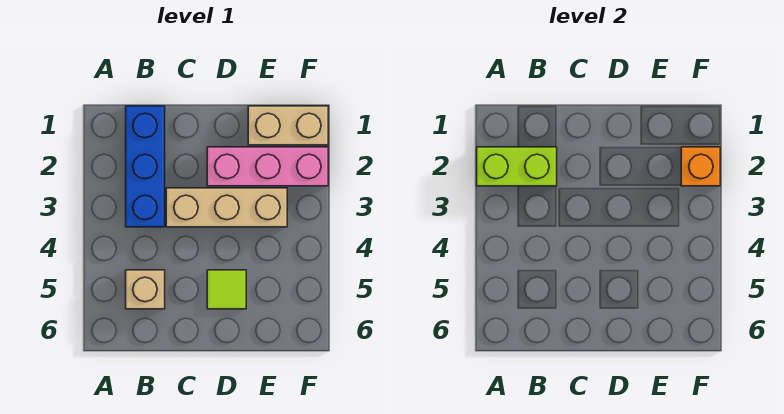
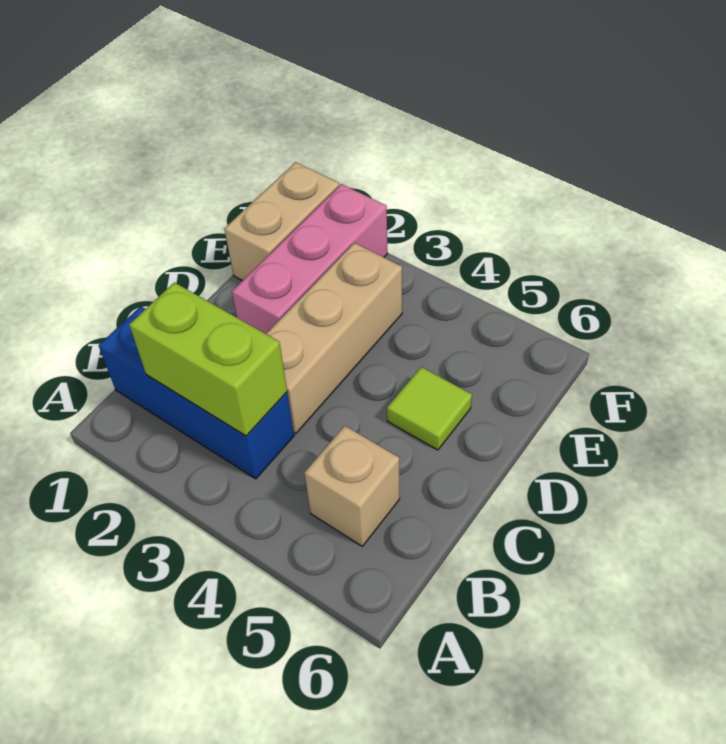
lime 1x2 brick [477,147,557,186] -> lime 1x2 brick turned to [129,282,287,436]
orange 1x1 brick [681,147,720,186] -> none

